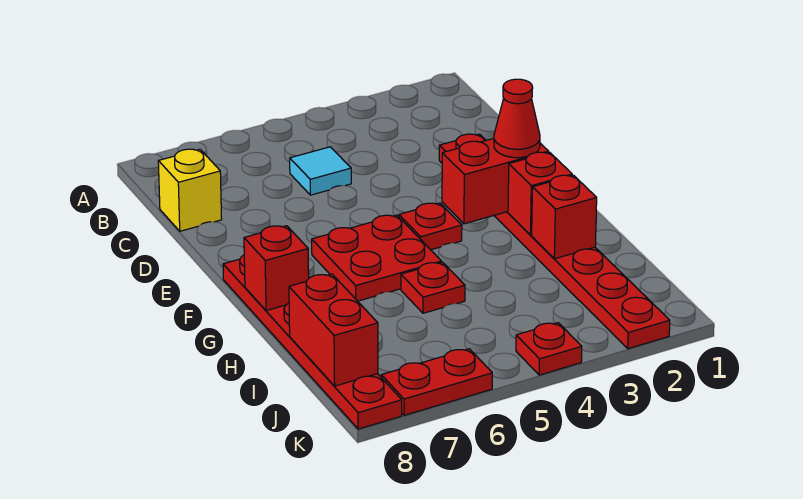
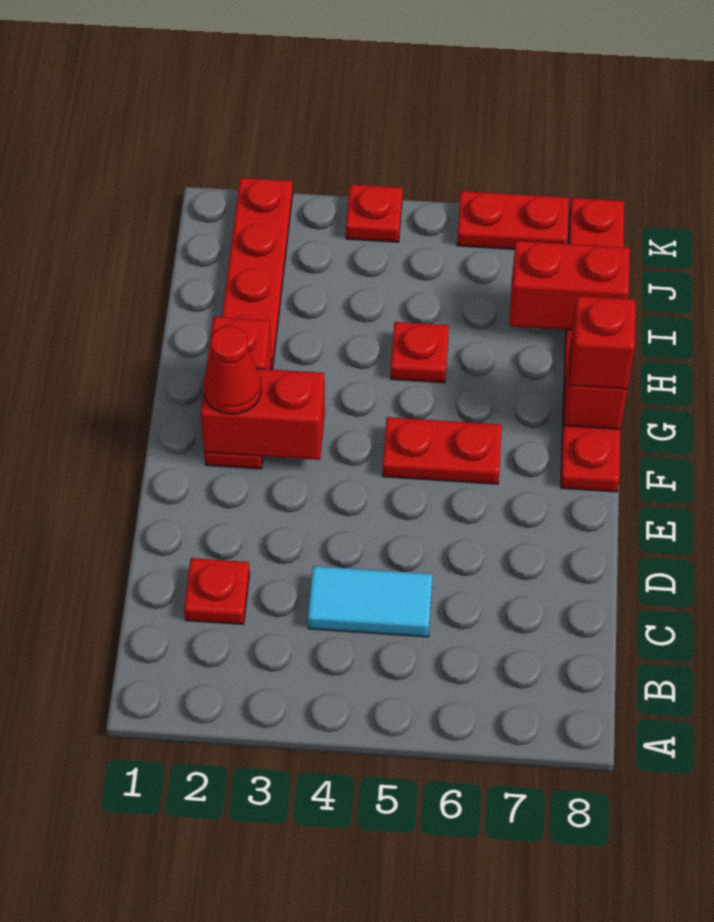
cyan 1x1 tile [290,147,351,195] -> cyan 1x2 tile [308,566,433,637]
yellow 1x1 brick [158,149,222,231] -> none
red 1x8 plate [439,134,670,349] -> red 1x6 plate [204,178,293,469]
red 1x1 plate [399,203,462,250] -> red 1x1 plate moved to [184,558,250,625]
red 2x2 plate [312,215,442,301] -> red 1x2 plate [383,417,502,484]
red 1x1 brick [532,175,597,259] -> red 1x1 brick moved to [570,296,635,389]
red 1x2 brick [289,274,378,386] -> red 1x2 brick turned to [510,241,630,330]

